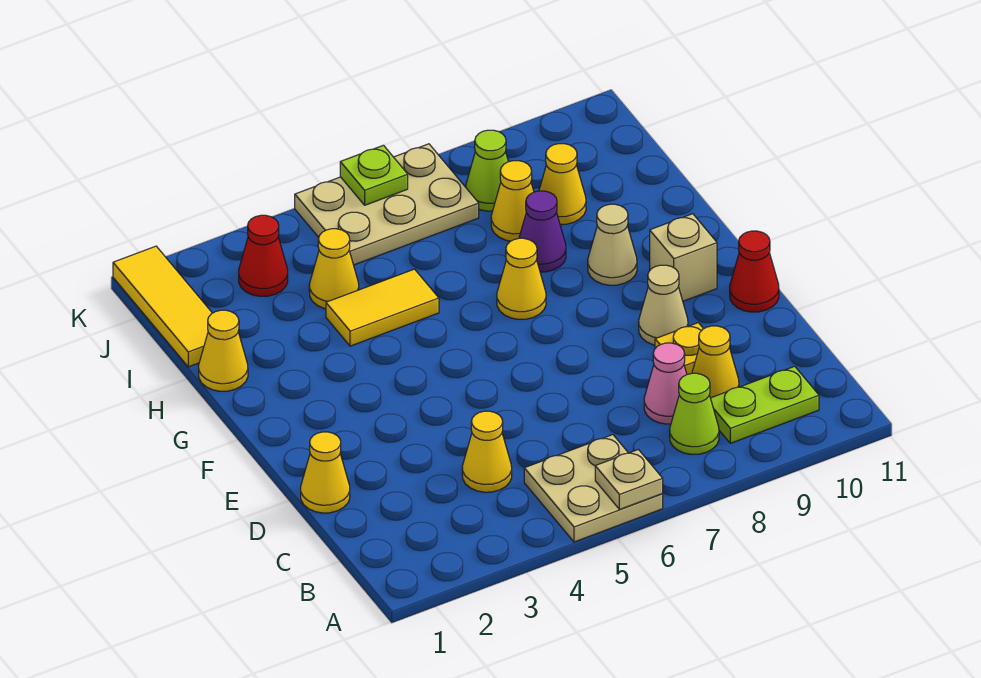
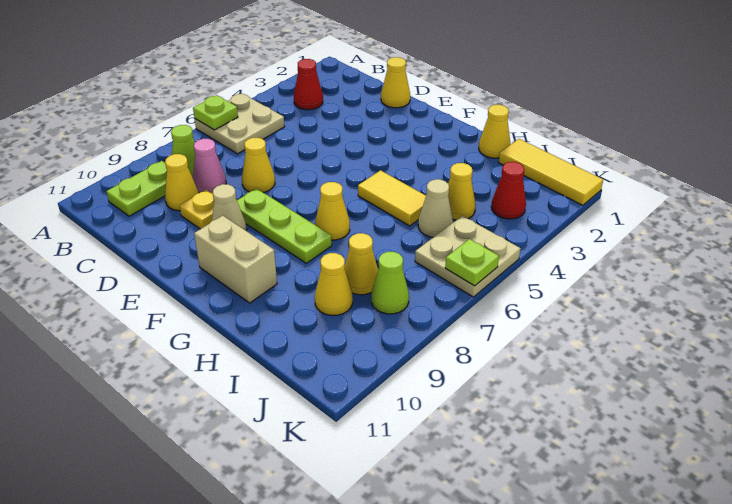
tan 1x1 plate [595,450,663,509] -> lime 1x1 plate [193,95,238,130]
yellow 1x1 cone [462,411,512,492] -> yellow 1x1 cone moved to [242,138,275,192]
none -> lime 1x3 plate [237,189,332,263]
red 1x1 cone [730,231,779,312] -> red 1x1 cone moved to [294,59,323,110]
tan 1x1 brick [650,214,717,301] -> tan 1x2 brick [194,216,277,303]
tan 1x1 cone [588,204,637,285] -> tan 1x1 cone moved to [418,179,453,237]
yellow 1x2 tile [326,269,439,346] -> yellow 1x2 tile turned to [358,170,426,226]
purple 1x1 cone [519,191,566,272] -> none
tan 2x3 plate [295,144,479,265] -> tan 2x2 plate [415,216,521,297]

